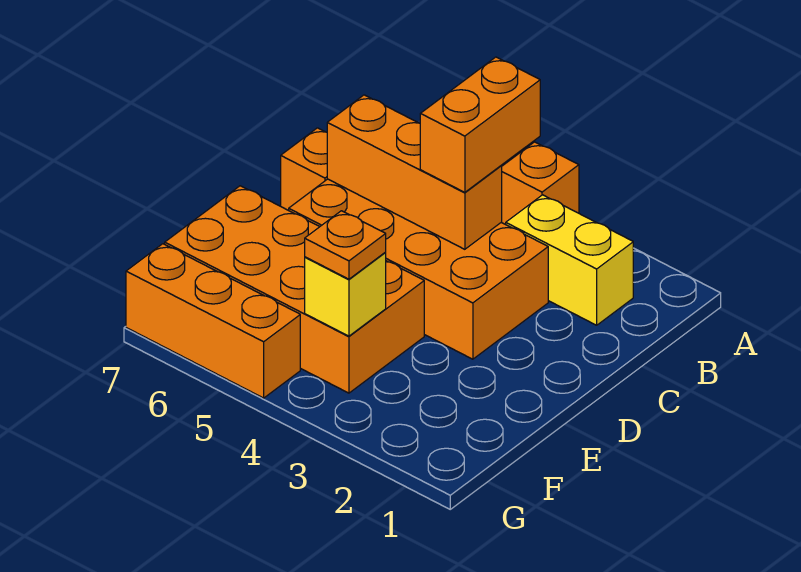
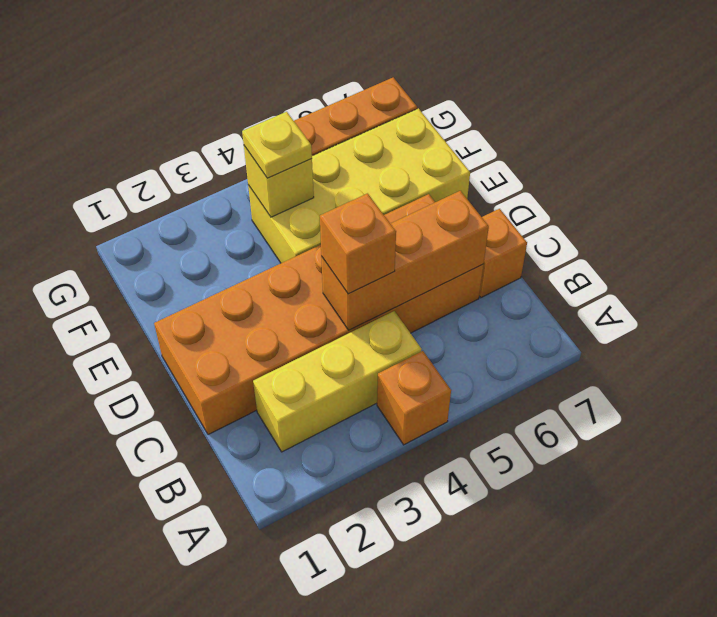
yellow 1x2 brick [506,195,633,325] -> yellow 1x3 brick [253,311,422,452]
orange 1x2 brick [420,57,540,192] -> orange 1x1 brick [320,193,396,294]
orange 2x4 brick [289,179,548,359] -> orange 2x6 brick [154,194,483,435]
orange 2x4 brick [165,186,424,393] -> yellow 2x4 brick [248,108,470,263]
orange 1x1 plate [305,211,386,279] -> yellow 1x1 plate [242,112,312,178]

